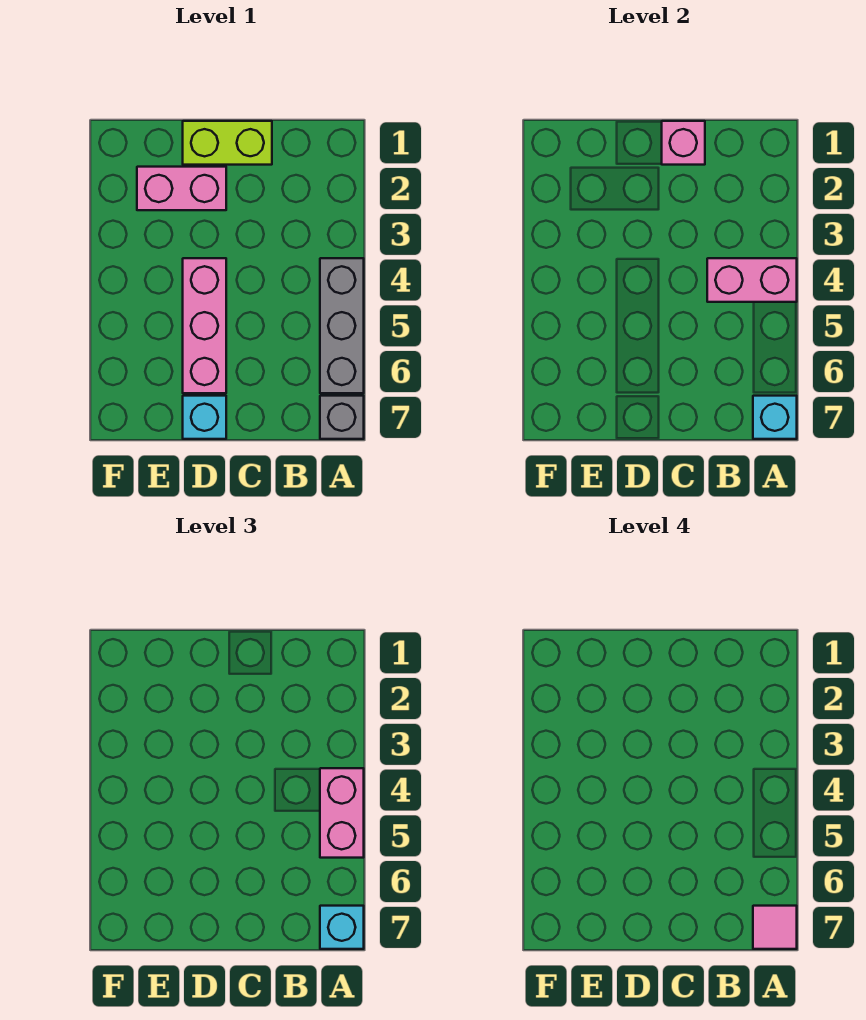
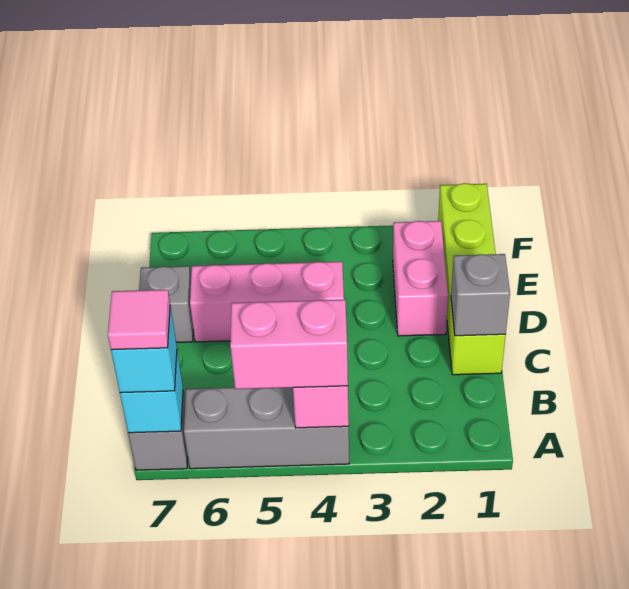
lime 1x2 brick [183,121,272,165] -> lime 1x4 brick [438,183,506,375]
pink 1x1 brick [662,121,705,165] -> grey 1x1 brick [451,254,510,336]
cyan 1x1 brick [183,396,226,439] -> grey 1x1 brick [139,266,193,342]

